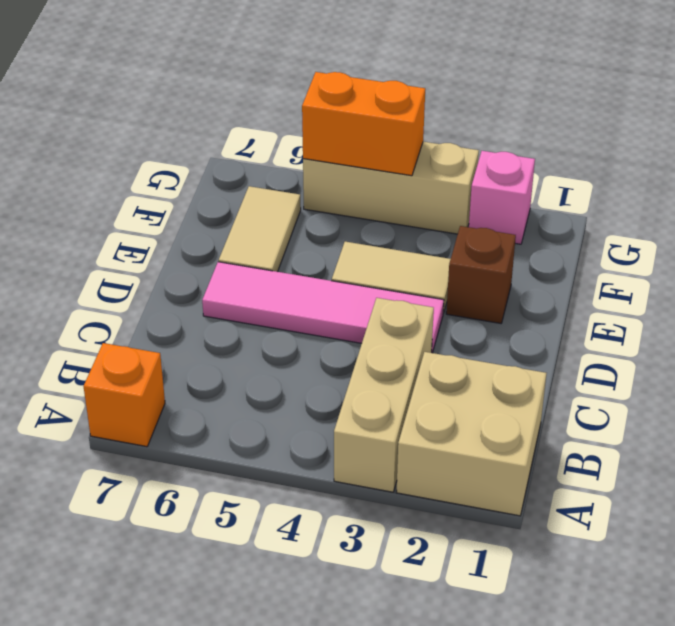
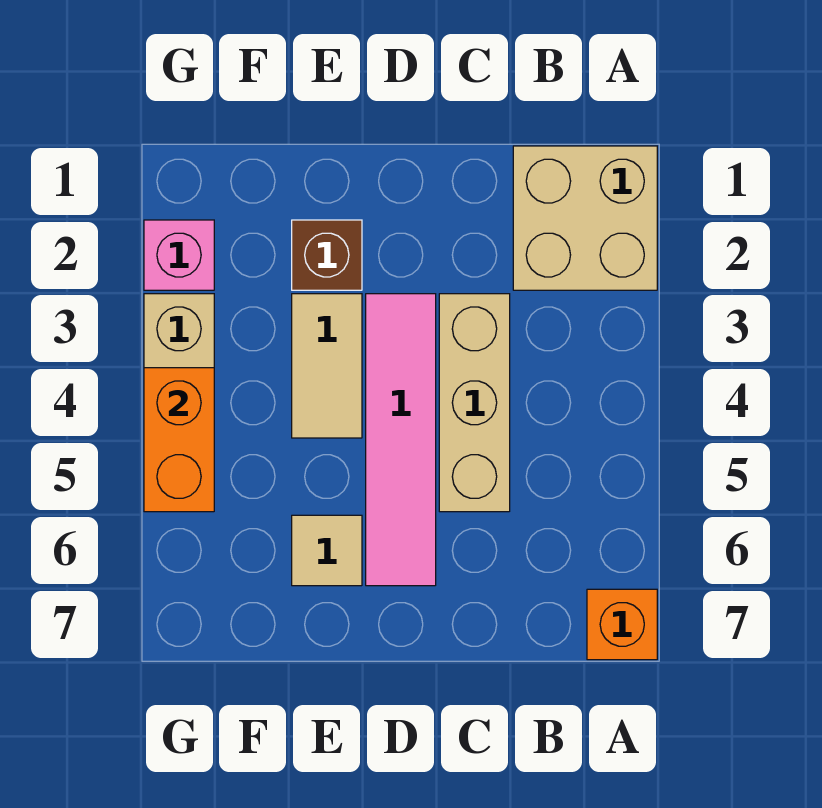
tan 1x3 brick [334,298,434,492] -> tan 1x3 brick turned to [439,294,510,512]
tan 1x2 tile [219,186,301,272] -> tan 1x1 tile [292,515,362,586]

